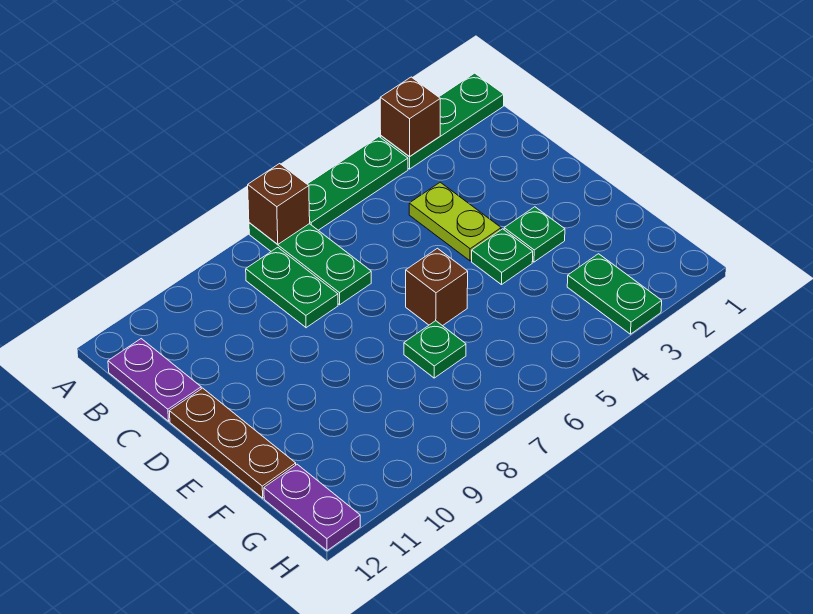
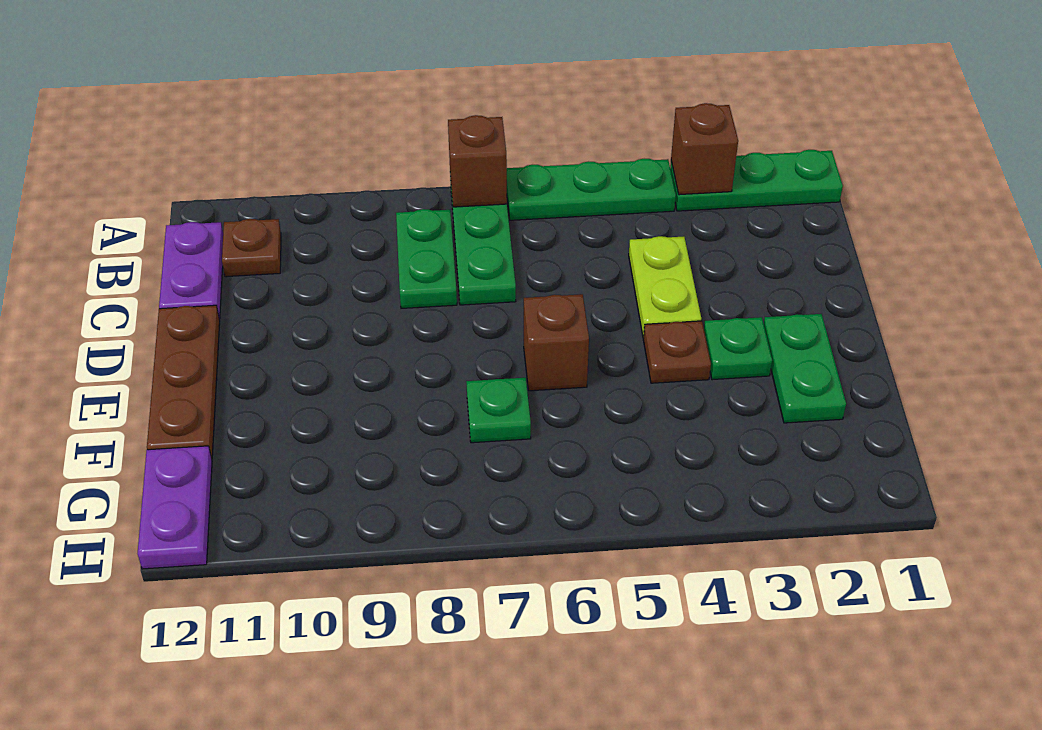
none -> brown 1x1 plate [222,219,281,277]
green 1x1 plate [472,229,533,285] -> brown 1x1 plate [643,321,711,383]
green 1x2 plate [567,254,662,334] -> green 1x2 plate moved to [764,314,846,423]

